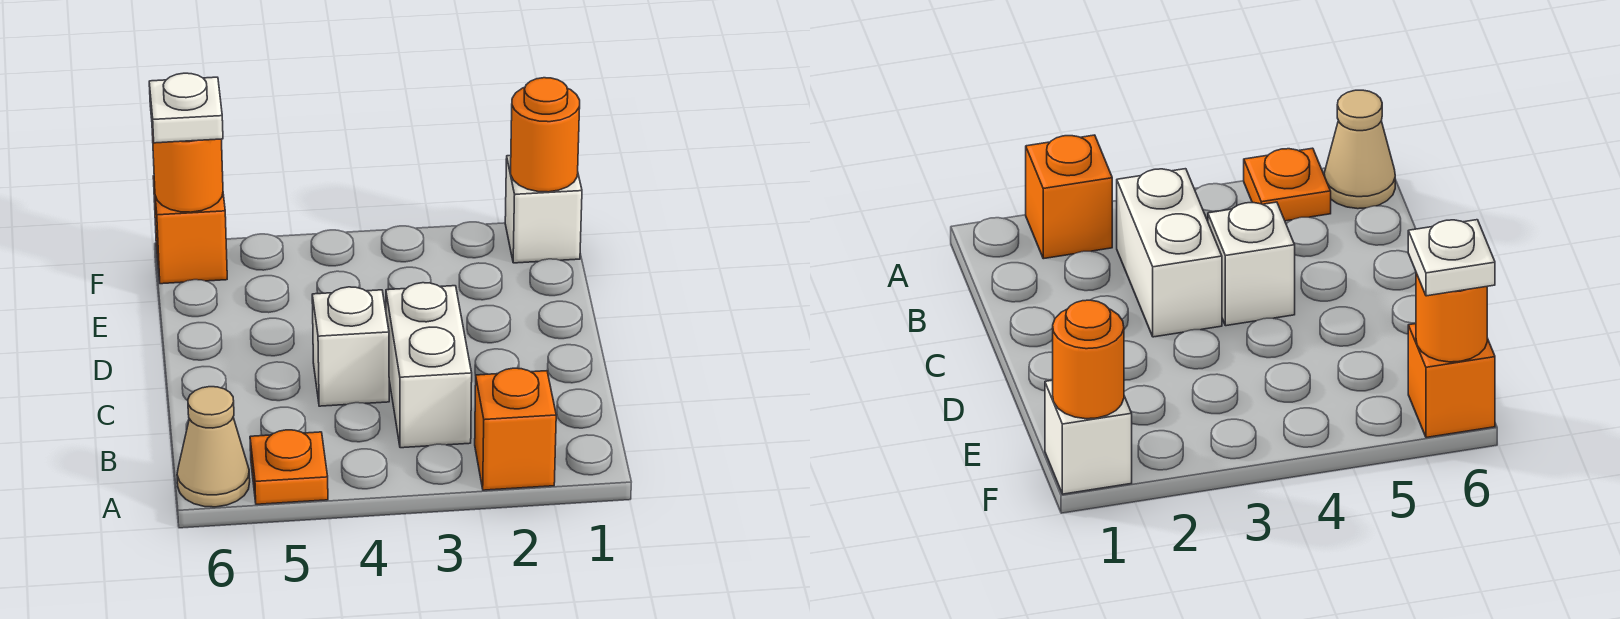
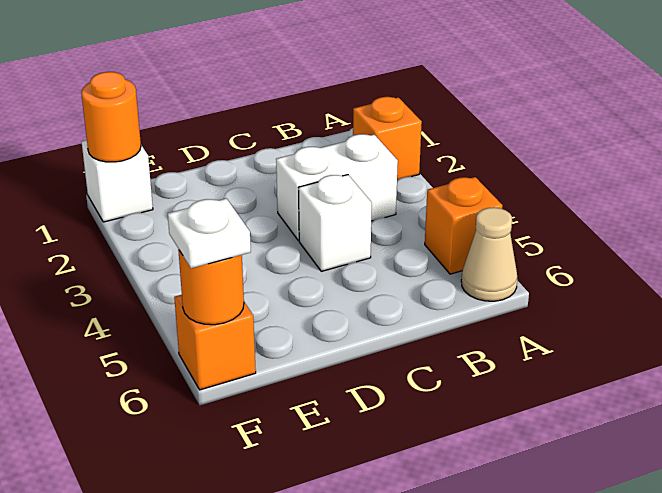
orange 1x1 plate [250,430,328,504] -> orange 1x1 brick [425,177,503,274]

